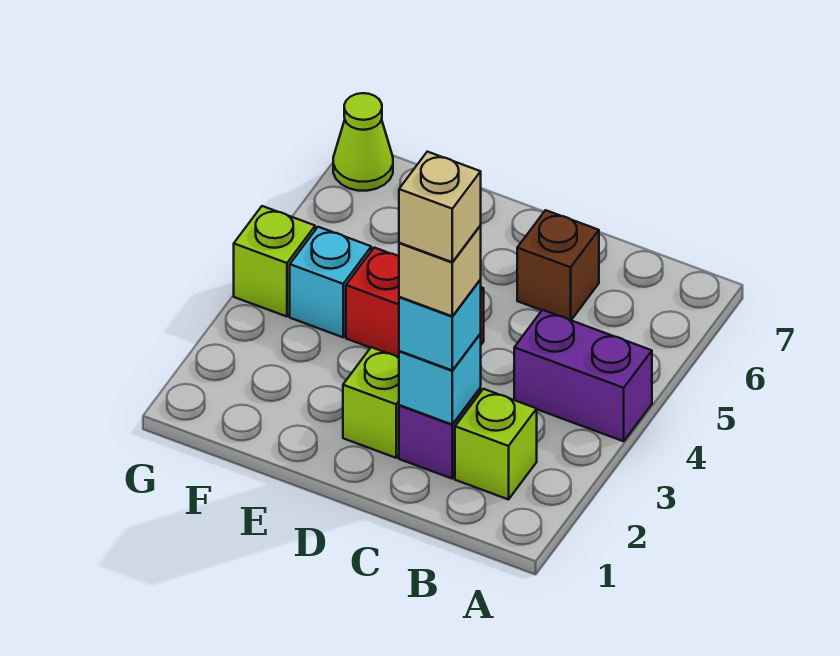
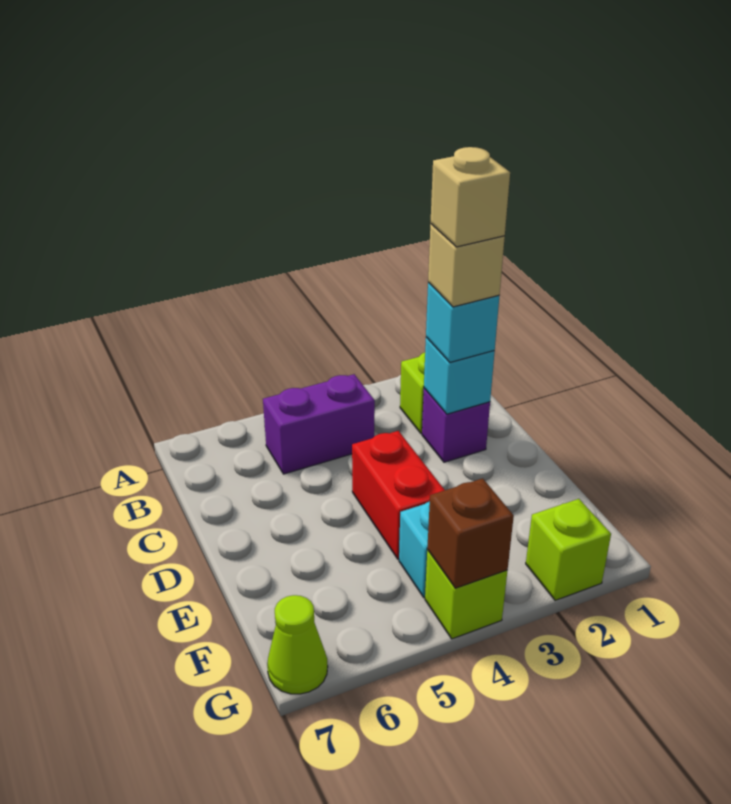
purple 1x2 brick [514,310,652,441] -> purple 1x2 brick turned to [263,374,375,474]
brown 1x1 brick [517,210,599,320] -> brown 1x1 brick moved to [427,478,514,588]
lime 1x1 brick [343,347,399,458] -> lime 1x1 brick moved to [526,499,611,601]

